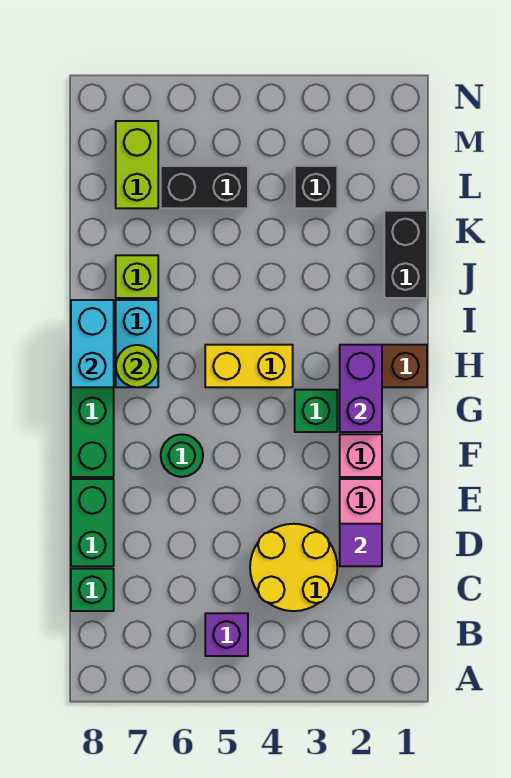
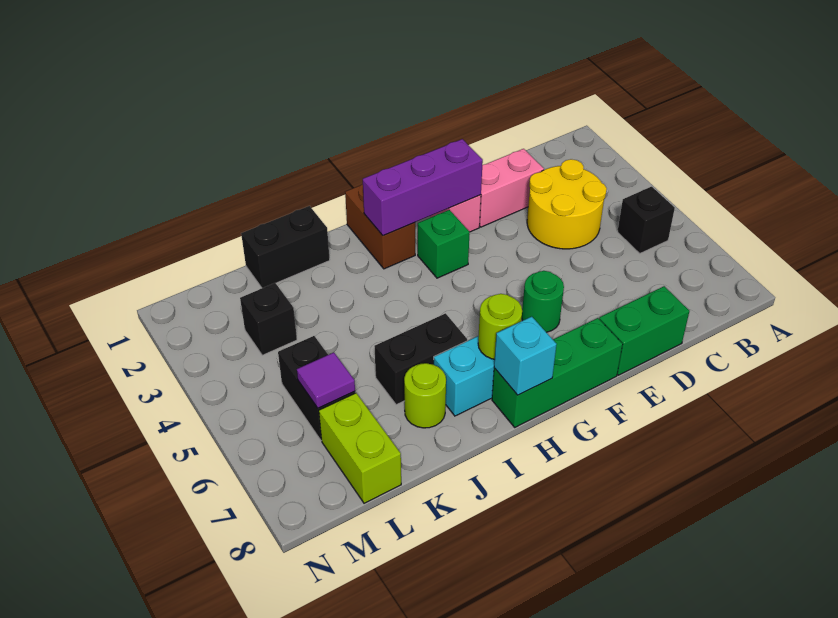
purple 1x1 brick [205,613,248,656] -> black 1x1 brick [617,187,675,253]
green 1x1 brick [71,569,114,611] -> none
purple 1x1 tile [340,524,382,566] -> purple 1x1 tile moved to [297,352,355,408]
purple 1x2 brick [340,345,382,432] -> purple 1x3 brick [363,139,483,236]
yellow 1x2 brick [205,345,293,387] -> none
cyan 1x2 brick [71,300,114,387] -> cyan 1x1 brick [494,317,557,395]
none -> black 1x2 brick [374,313,467,405]
lime 1x1 brick [116,255,158,298] -> lime 1x1 round brick [404,363,446,428]
lime 1x2 brick [116,121,158,208] -> lime 1x2 brick turned to [319,393,401,503]

